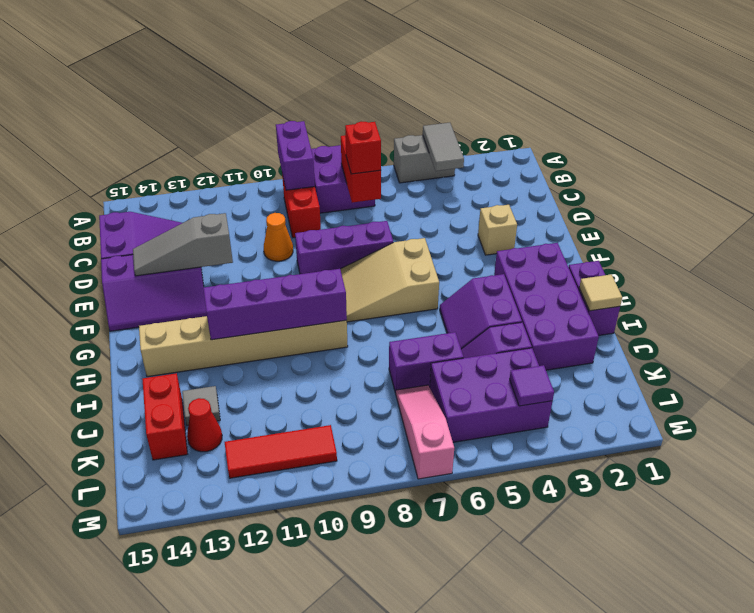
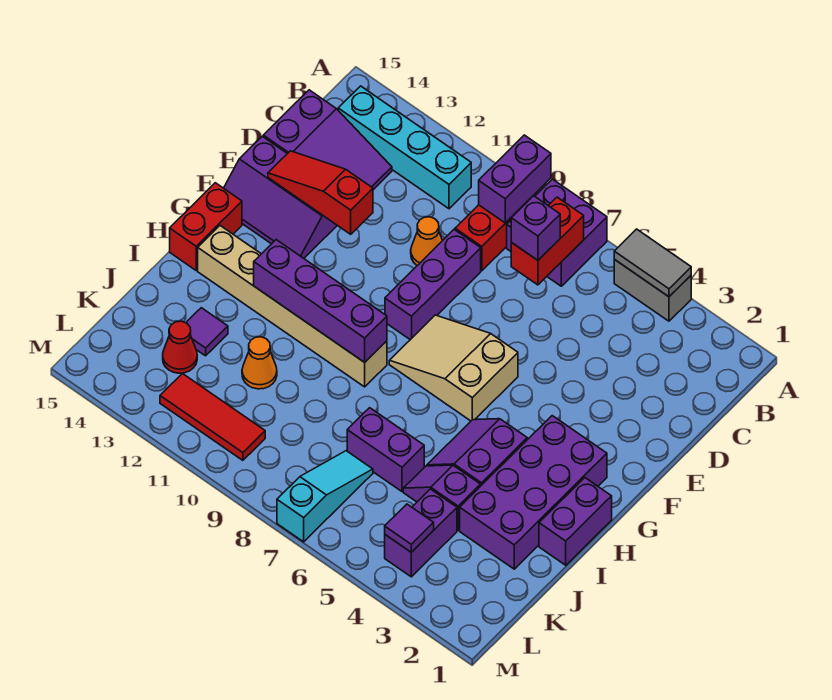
grey 1x2 tile [423,123,464,171] -> grey 1x2 tile turned to [614,229,691,297]
none -> cyan 1x4 brick [338,86,471,209]
red 1x1 brick [345,122,381,174] -> purple 1x1 brick [511,196,560,260]
tan 1x1 brick [478,205,517,255] -> none
purple 1x3 brick [295,221,393,274] -> purple 1x3 brick turned to [385,230,481,340]
grey 1x3 slope [133,213,233,276] -> red 1x3 slope [268,151,373,234]
tan 1x1 tile [579,275,622,311] -> none
none -> orange 1x1 cone [242,337,277,389]
grey 1x1 tile [182,386,220,425] -> purple 1x1 tile [186,308,228,356]
red 1x2 brick [142,373,187,460] -> red 1x2 brick moved to [170,183,242,270]
purple 2x3 brick [430,348,553,442] -> purple 1x2 brick [385,489,457,577]
pink 1x3 slope [396,385,454,479] -> cyan 1x3 slope [277,451,373,542]

